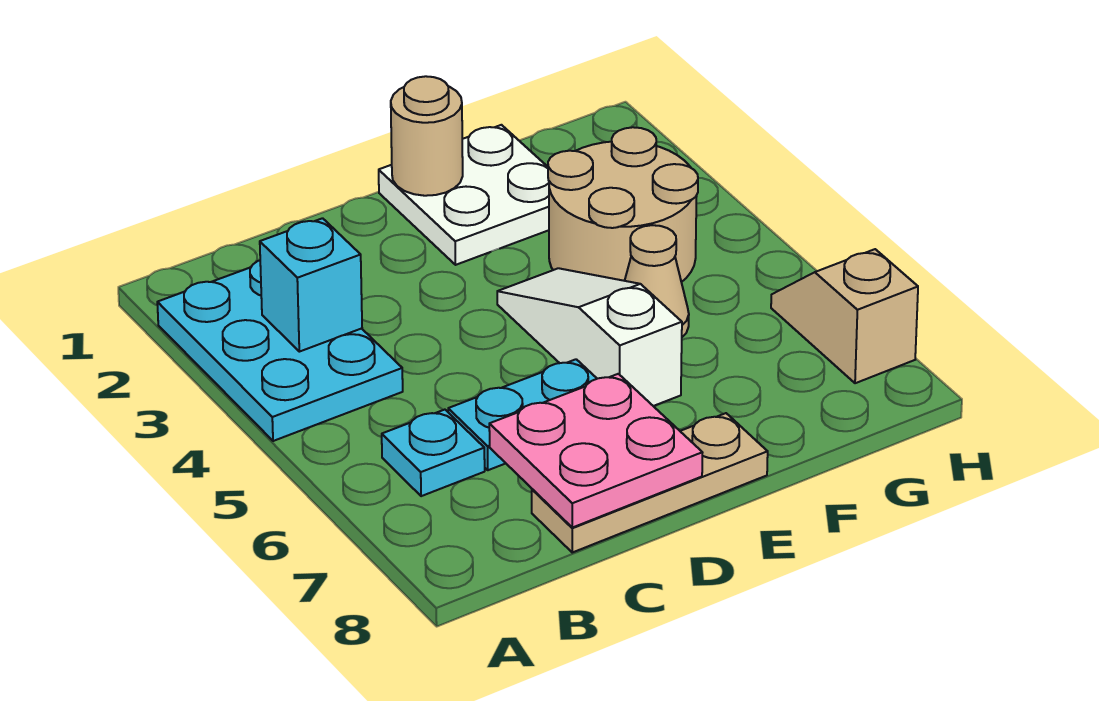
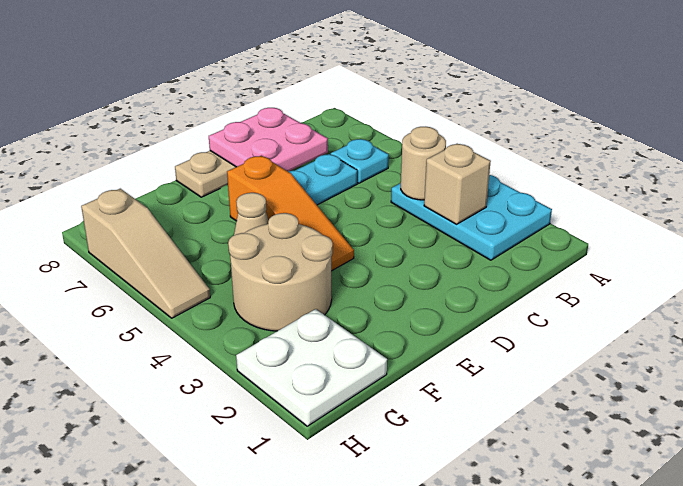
cyan 1x1 brick [260,218,362,352] -> tan 1x1 brick [424,144,491,224]
white 2x2 plate [379,125,549,265] -> white 2x2 plate moved to [236,309,387,426]
tan 1x1 round brick [391,76,463,196] -> tan 1x1 round brick moved to [401,127,446,200]
white 1x3 slope [497,268,682,406] -> orange 1x3 slope [227,156,354,271]
tan 1x2 slope [771,249,918,383] -> tan 1x3 slope [81,189,210,318]

